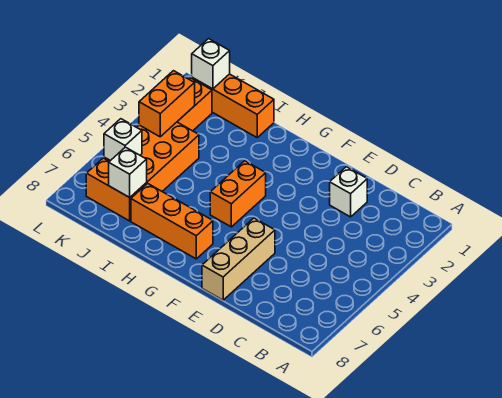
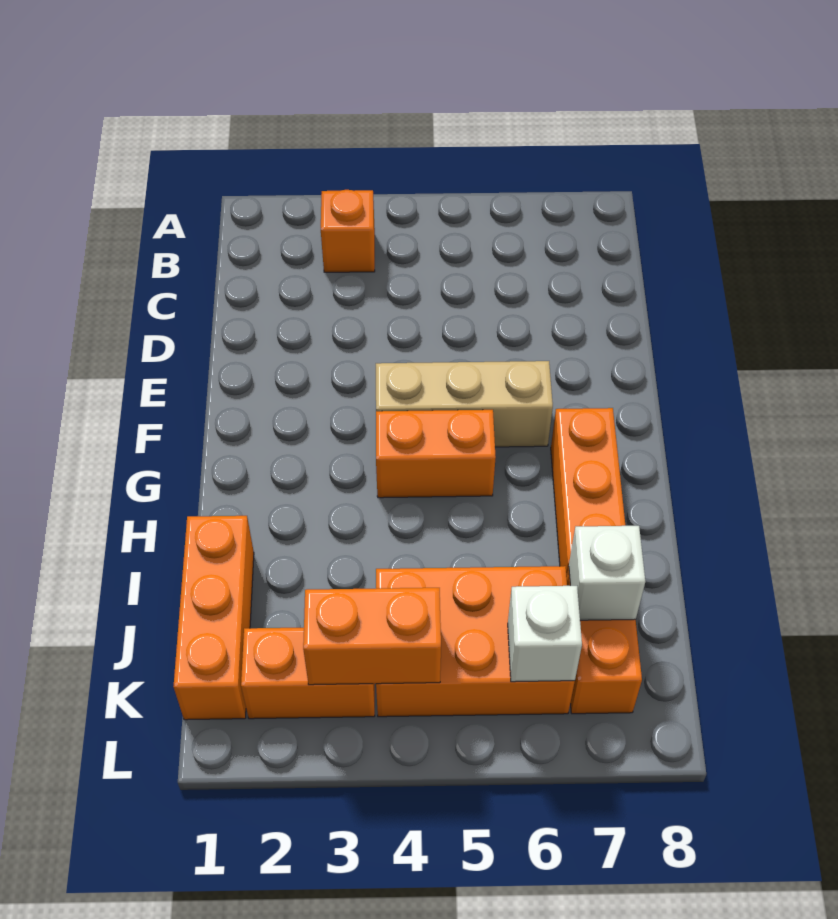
none -> orange 1x1 brick [321,190,375,272]
white 1x1 brick [330,167,367,217] -> none
tan 1x3 brick [202,218,275,300] -> tan 1x3 brick moved to [376,361,553,447]
white 1x1 brick [192,39,230,89] -> none

